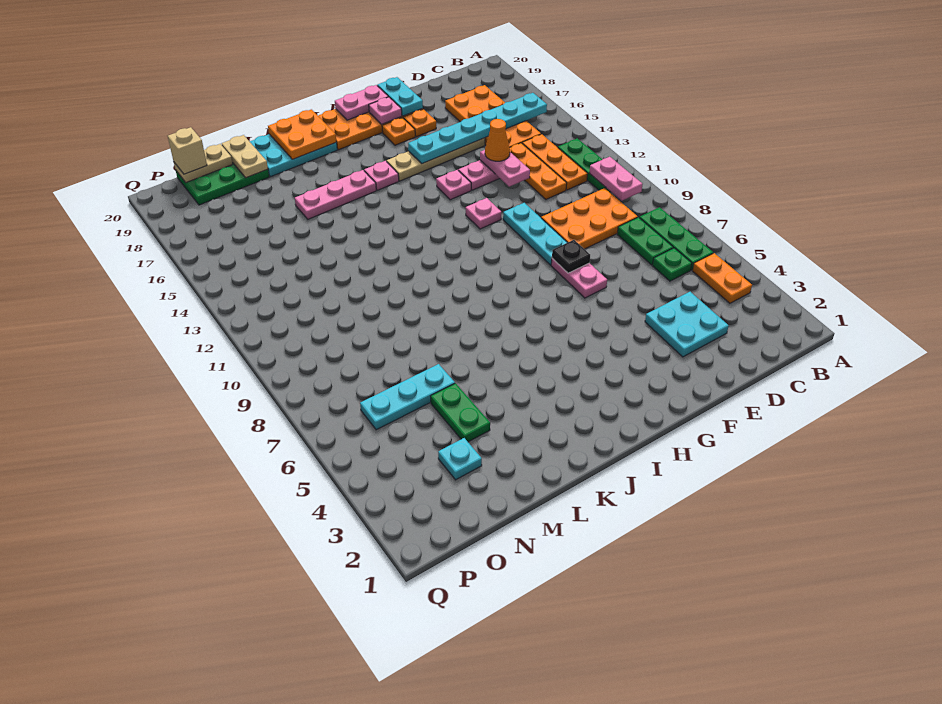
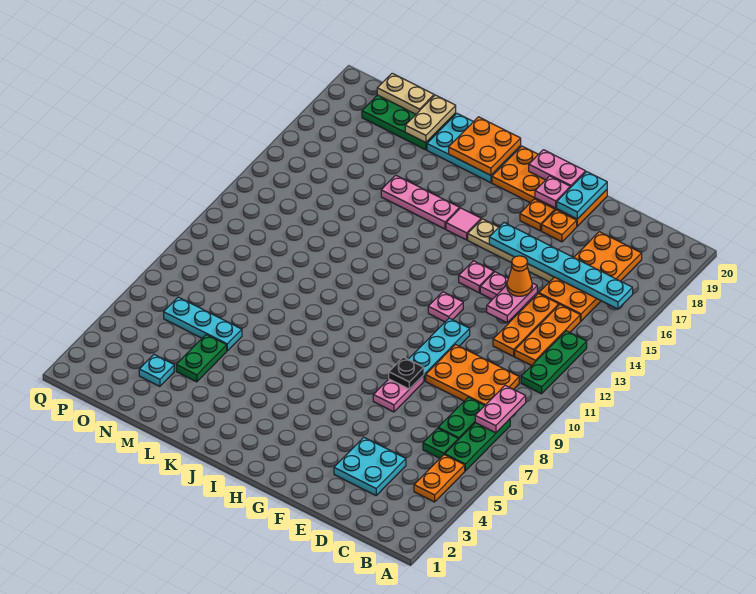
pink 1x2 plate [589,157,643,201] -> pink 1x2 plate moved to [475,385,526,433]
pink 1x1 plate [364,161,399,190] -> pink 1x1 tile [446,208,481,240]
tan 1x1 brick [168,127,207,174] -> none

